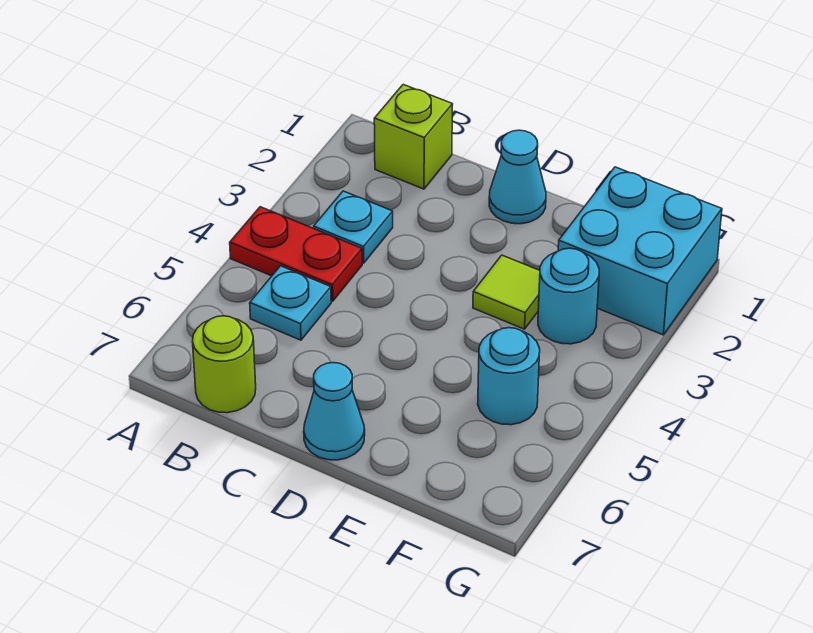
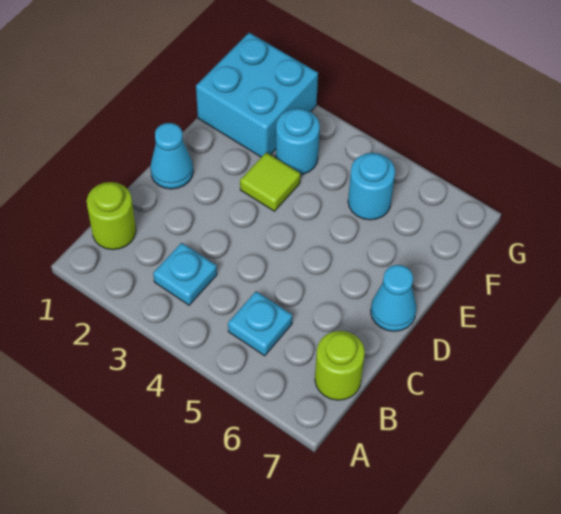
red 1x2 plate [230,207,362,301] -> none
lime 1x1 brick [374,85,453,189] -> lime 1x1 round brick [87,182,136,250]

